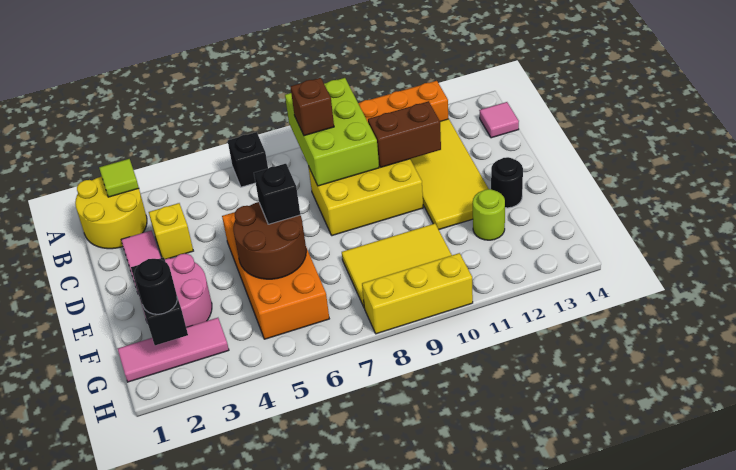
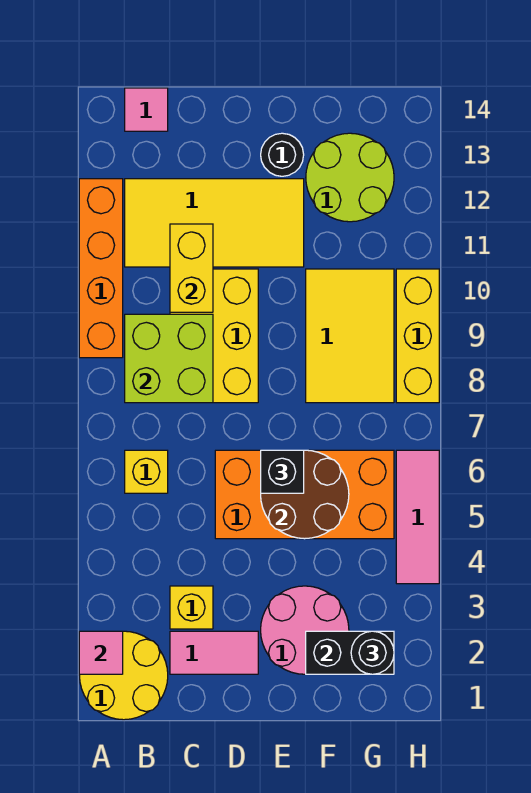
lime 1x1 tile [99,159,139,197] -> pink 1x1 tile [79,631,123,674]
black 1x1 brick [228,132,268,187] -> none
lime 2x3 brick [285,78,379,186] -> lime 2x2 brick [125,314,213,403]
none -> yellow 1x1 brick [125,450,168,493]
brown 1x1 brick [290,78,334,136] -> none
brown 1x2 brick [368,101,441,167] -> yellow 1x2 brick [170,224,213,312]
lime 1x1 round brick [473,189,505,240] -> lime 2x2 round brick [306,133,394,222]
pink 1x3 tile [118,318,229,382] -> pink 1x3 tile moved to [396,450,439,584]

